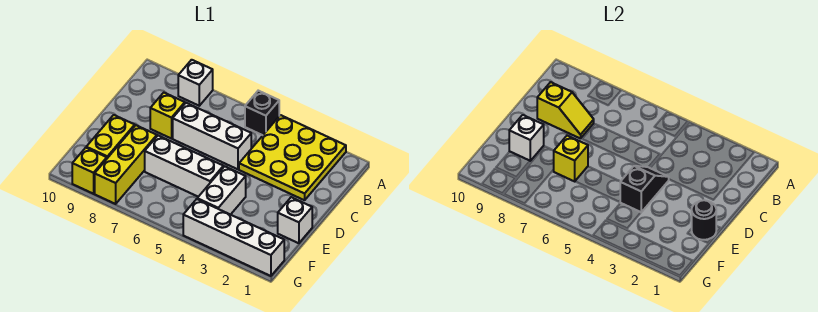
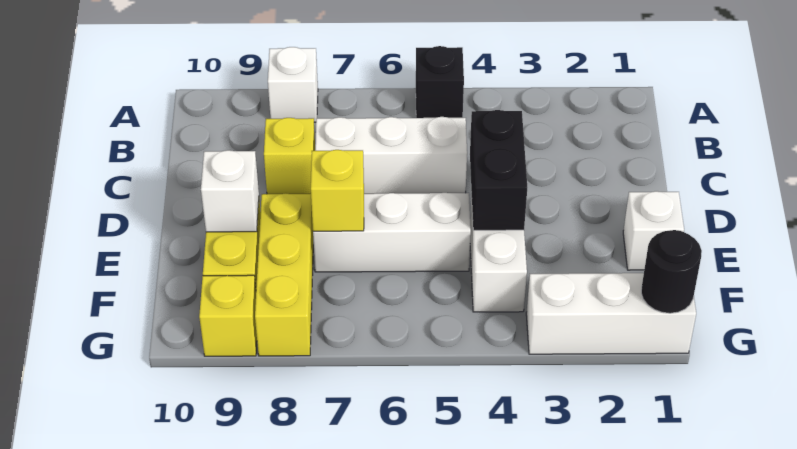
yellow 3x3 plate [239,115,346,200] -> none
yellow 1x2 slope [537,82,594,139] -> none
black 1x2 slope [620,166,669,212] -> black 1x2 brick [470,110,527,230]
black 1x1 round brick [692,200,716,240] -> black 1x1 round brick moved to [641,230,702,313]
white 1x4 brick [183,199,284,276] -> white 1x3 brick [526,273,696,354]

